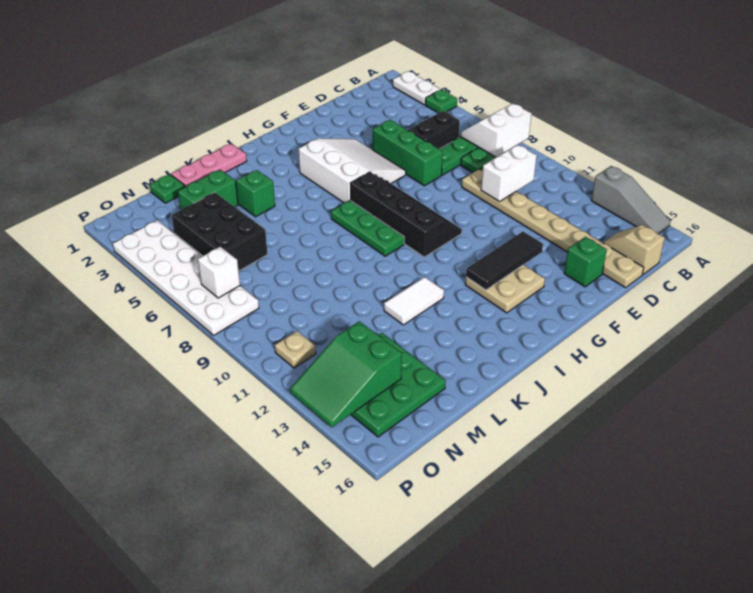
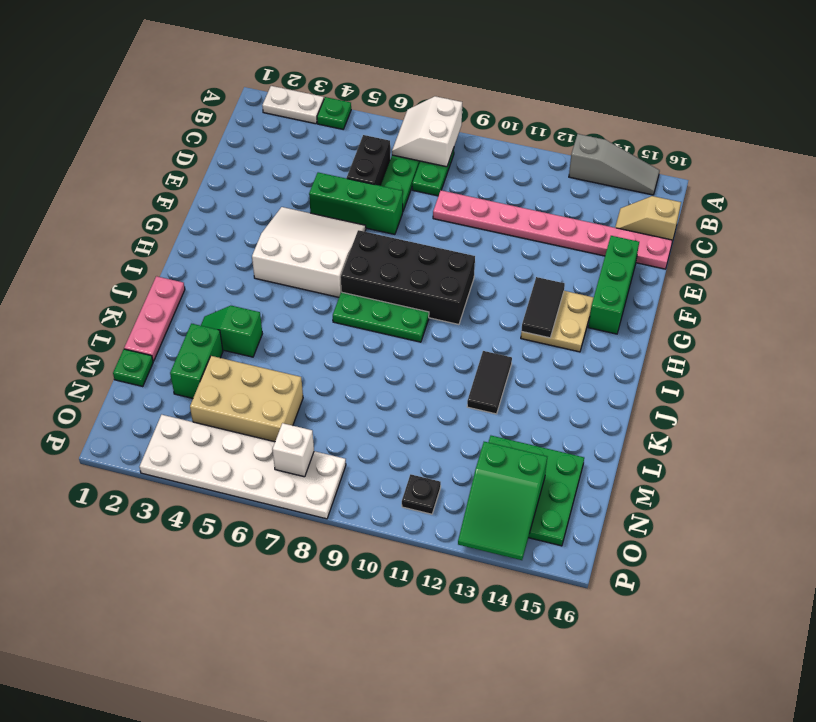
white 1x2 brick [481,145,537,202] -> none
tan 1x8 plate [462,169,644,288] -> pink 1x8 plate [433,190,673,269]
green 1x1 brick [564,237,607,287] -> green 1x3 brick [588,236,639,334]
black 1x3 tile [466,232,543,290] -> black 1x2 tile [521,277,565,338]
black 2x4 slope [350,172,462,257] -> black 2x4 brick [341,230,475,325]
white 1x2 tile [384,277,444,325] -> black 1x2 tile [467,351,512,414]
black 2x3 brick [172,192,267,271] -> tan 2x3 brick [190,356,303,442]
tan 1x1 plate [275,331,316,368] -> black 1x1 plate [402,474,441,514]

